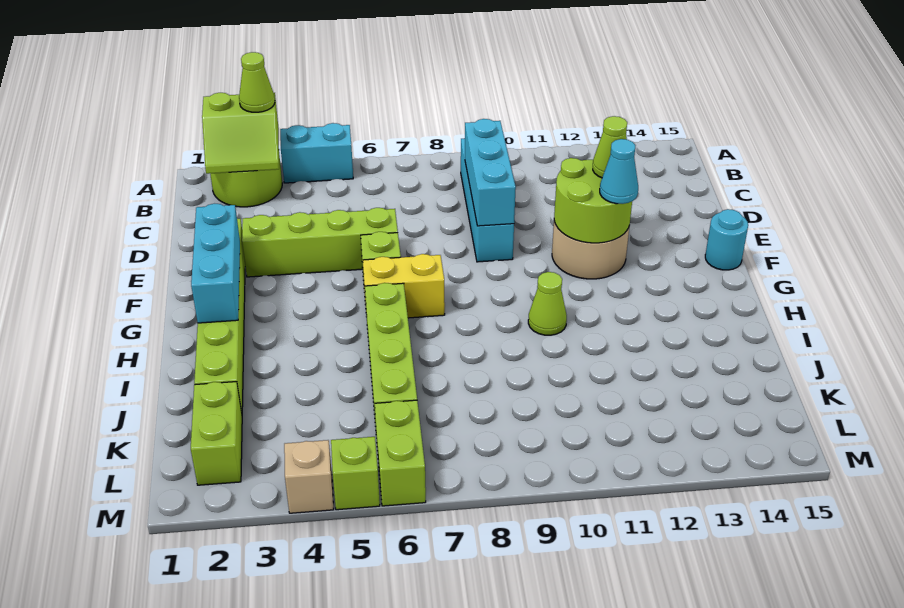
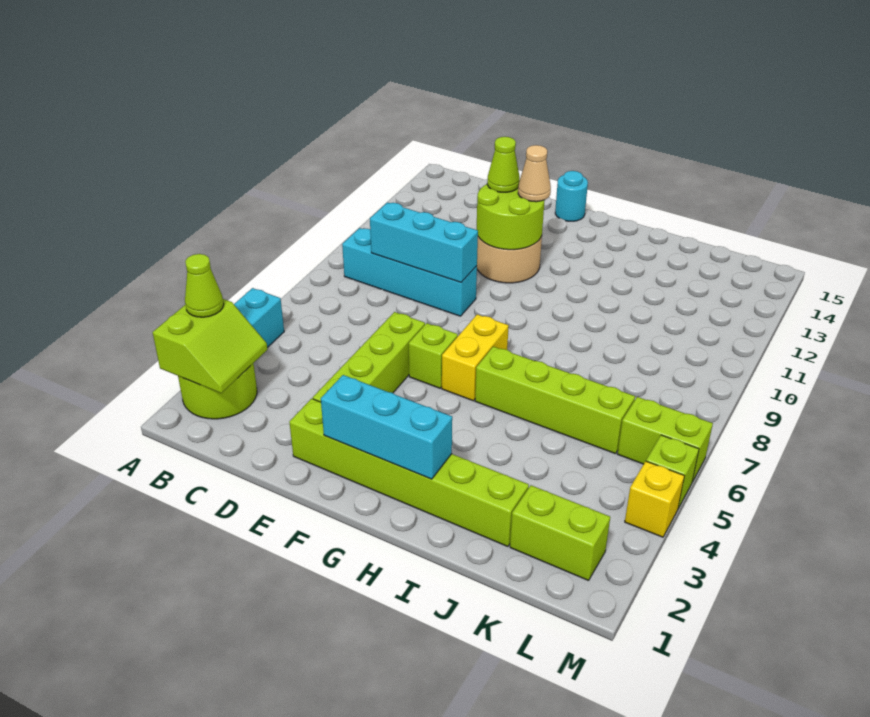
cyan 1x1 cone [600,139,638,204] -> tan 1x1 cone [518,145,551,202]
lime 1x1 cone [528,272,567,335] -> none
tan 1x1 brick [284,440,334,513] -> yellow 1x1 brick [625,461,684,537]

